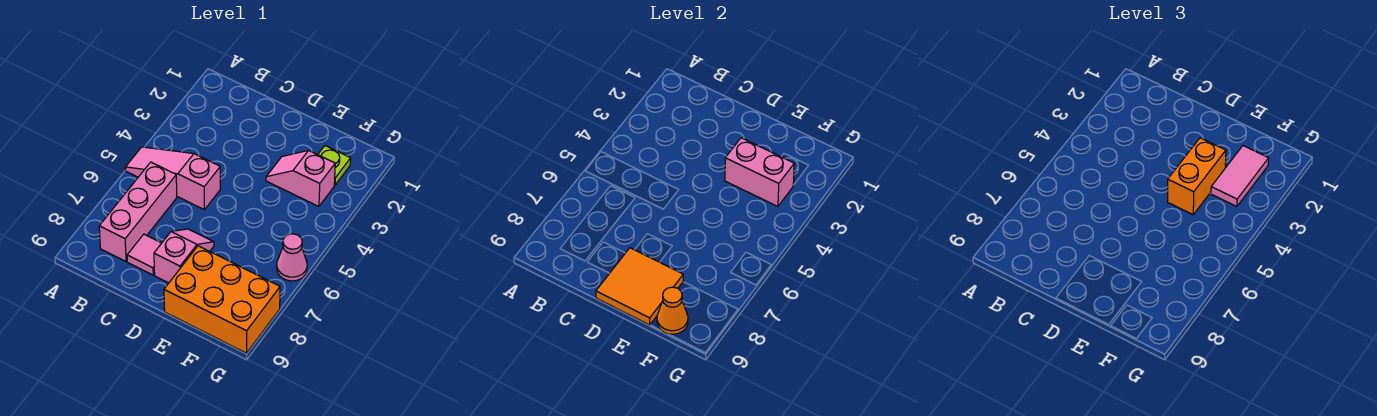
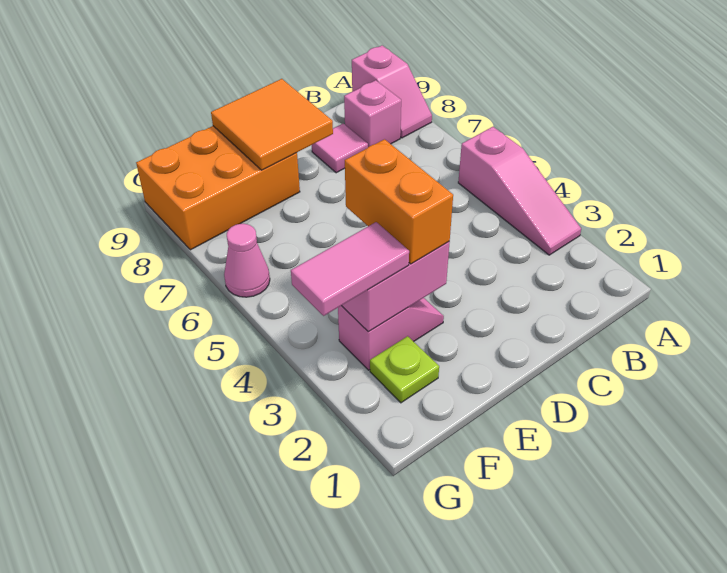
pink 1x3 slope [125,147,220,210] -> pink 1x3 slope turned to [458,127,581,255]
pink 1x3 brick [99,162,177,261] -> pink 1x1 brick [344,80,401,147]
pink 1x2 slope [154,229,214,283] -> pink 1x2 slope moved to [352,46,432,138]
pink 1x2 tile [1211,146,1269,207] -> pink 1x2 tile turned to [291,222,409,316]
orange 1x1 cone [657,287,688,334] -> none

